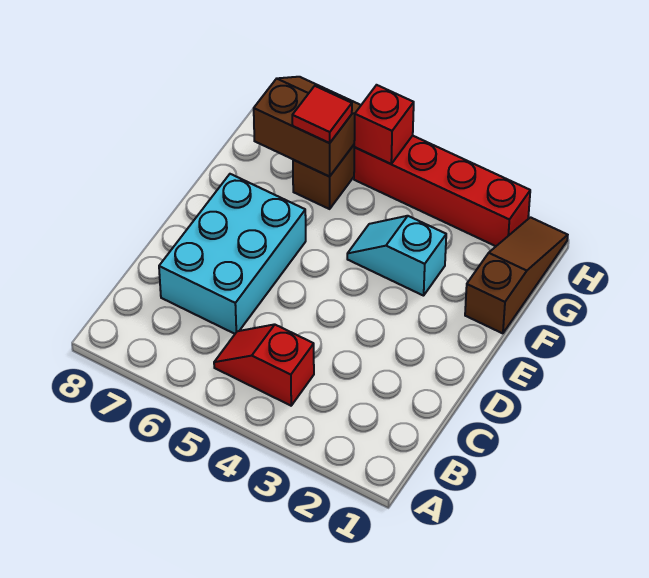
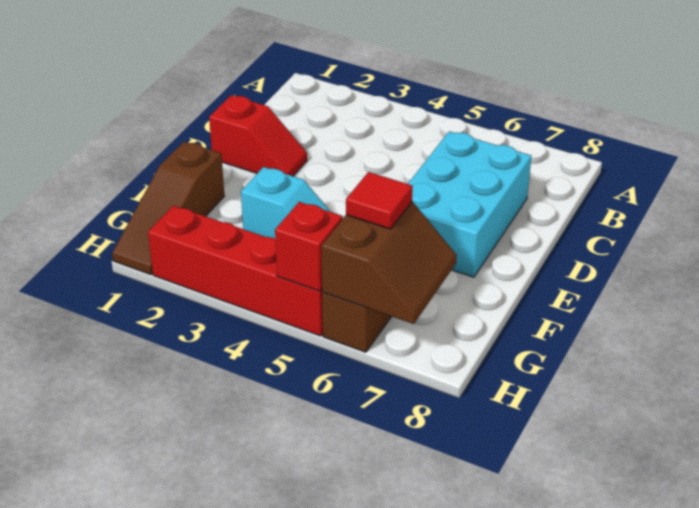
red 1x2 slope [214,324,314,406] -> red 1x2 slope moved to [209,95,307,176]
brown 2x2 slope [254,77,361,177] -> brown 2x2 slope turned to [321,202,457,324]

